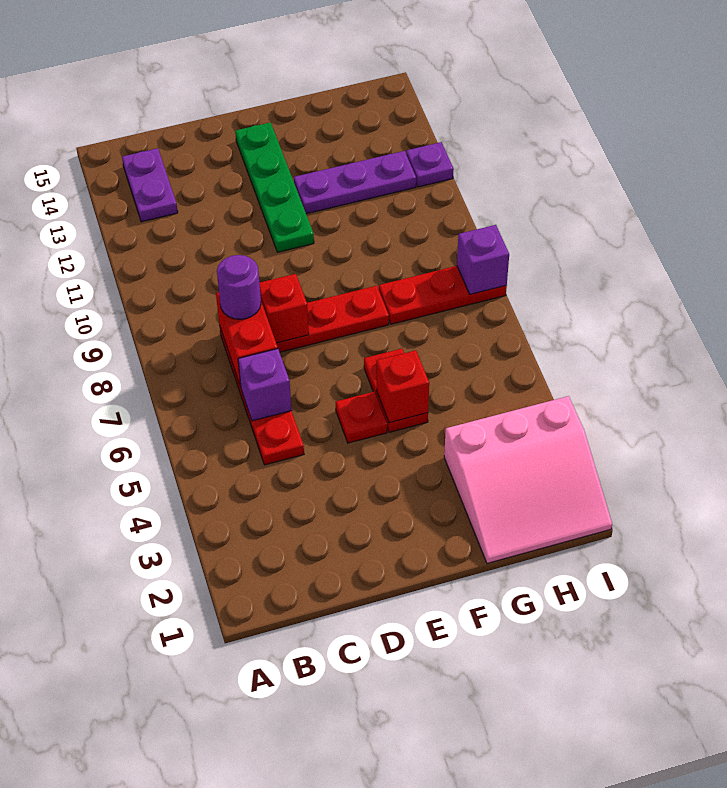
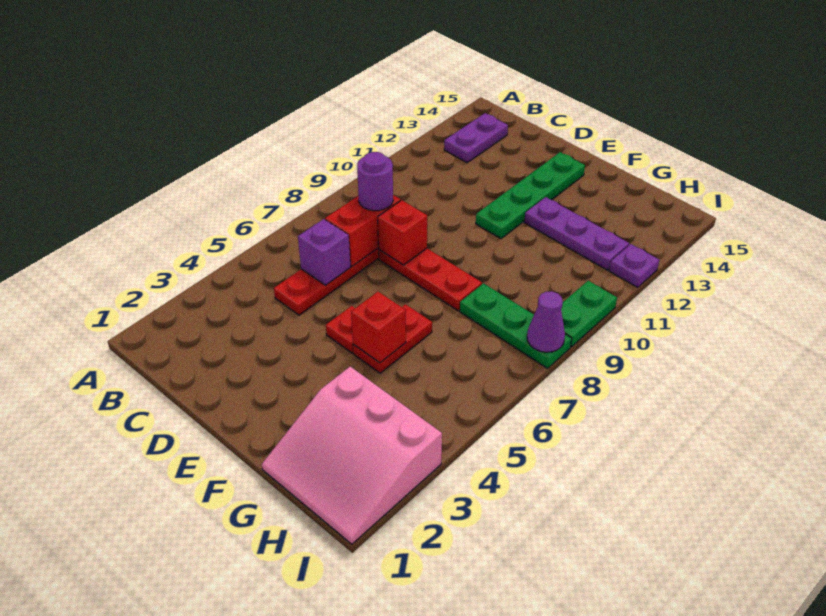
red 1x3 plate [379,266,507,324] -> green 1x3 plate [460,284,572,368]
purple 1x1 brick [457,225,509,294] -> purple 1x1 cone [527,291,565,352]
none -> green 1x2 plate [561,281,617,347]

